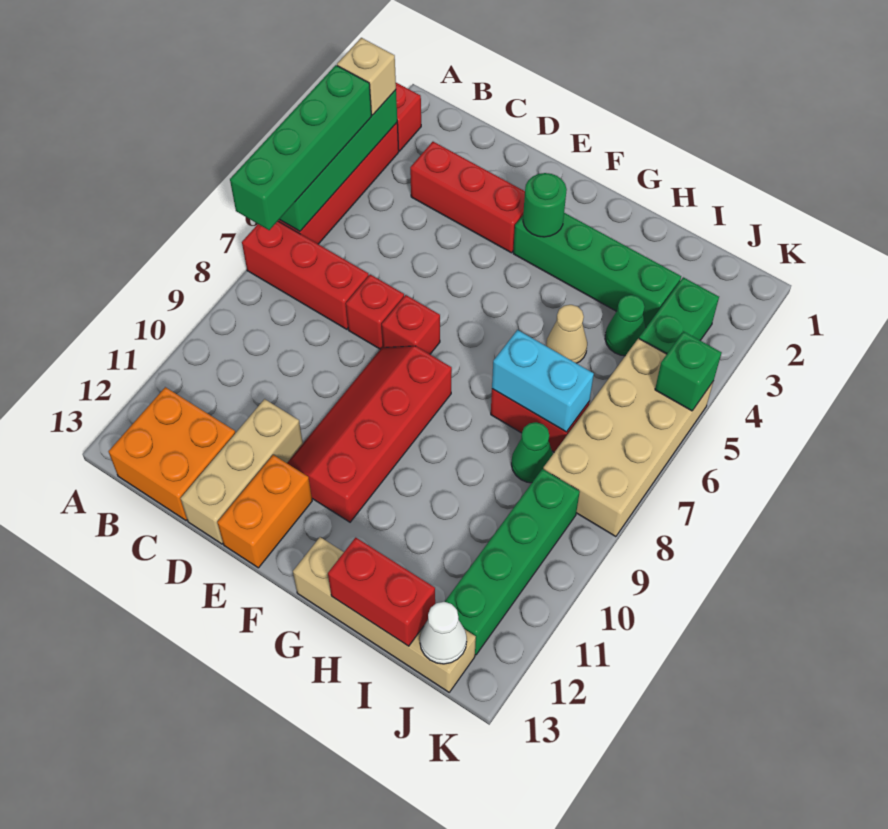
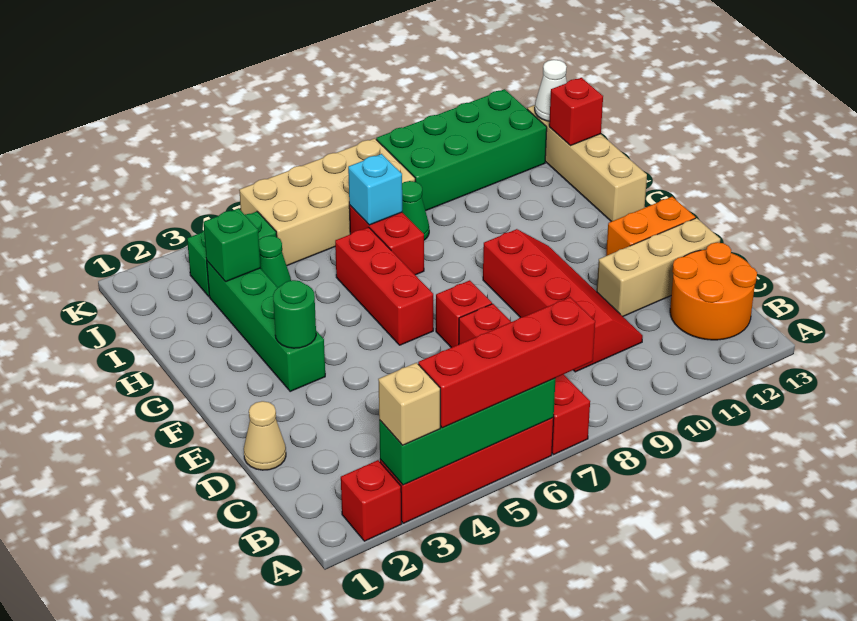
green 1x4 brick [230,65,372,230] -> red 1x4 brick [418,297,595,428]
orange 2x2 brick [109,387,235,521] -> orange 2x2 round brick [670,242,757,340]
red 1x3 brick [410,142,525,253] -> red 1x3 brick moved to [335,227,433,345]
red 2x4 slope [287,346,452,522] -> red 2x4 slope turned to [483,229,643,372]
tan 1x1 cone [546,305,587,363] -> tan 1x1 cone moved to [244,401,286,470]
cyan 1x2 brick [492,330,594,432] -> cyan 1x1 brick [348,154,402,225]
red 1x2 brick [328,538,435,646] -> red 1x1 brick [549,78,603,146]
green 1x4 brick [445,469,580,655] -> green 2x4 brick [376,89,547,211]
green 1x1 brick [655,331,722,411] -> green 1x1 brick moved to [203,208,260,282]

